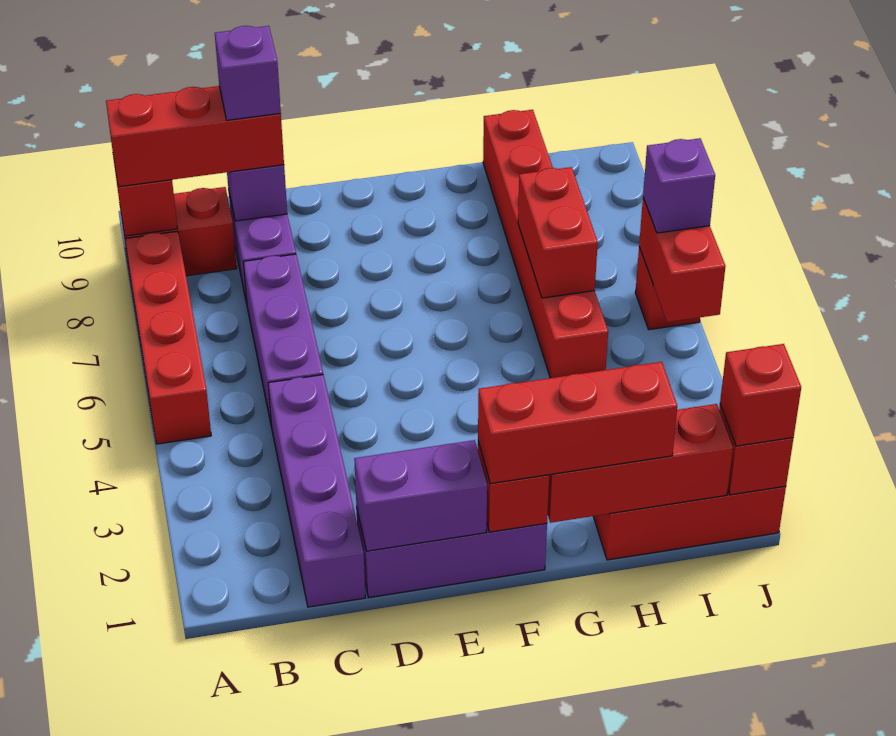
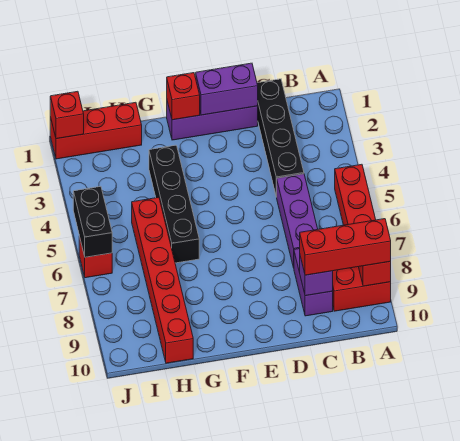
purple 1x4 brick [268,375,365,607] -> black 1x4 brick [257,79,304,197]
purple 1x1 brick [215,26,281,120] -> none
red 1x3 brick [478,362,677,484] -> none
red 1x3 brick [548,404,733,523] -> none
none -> black 1x4 brick [149,145,199,263]
red 1x2 brick [518,167,598,298] -> none
red 1x1 brick [720,344,801,446] -> none
red 1x2 brick [639,198,725,322] -> black 1x2 brick [73,186,112,257]
purple 1x1 brick [643,138,715,233] -> none

